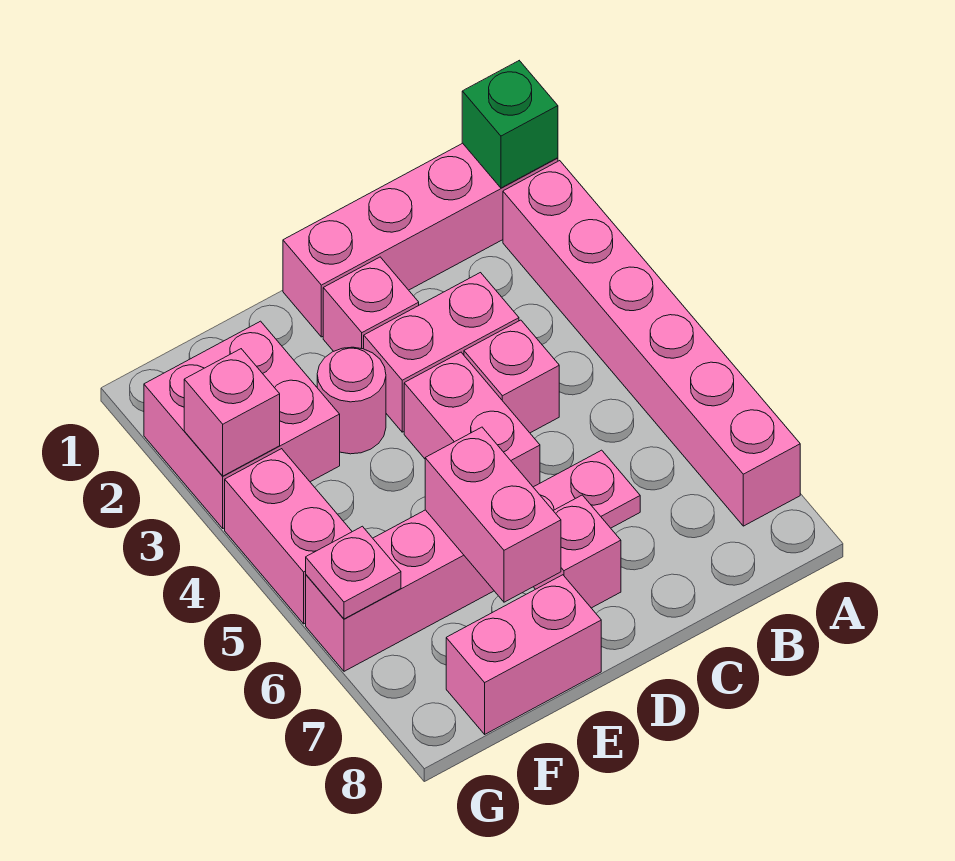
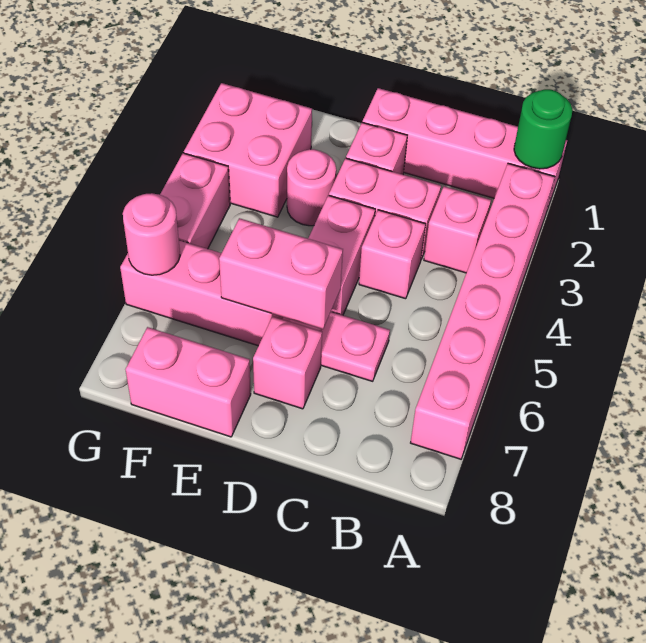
green 1x1 brick [462,61,558,188] -> green 1x1 round brick [514,89,572,169]
pink 1x2 brick [425,427,561,602] -> pink 1x2 brick turned to [219,218,343,329]
pink 1x1 brick [184,349,280,476] -> pink 1x1 brick moved to [424,186,491,273]
pink 1x1 plate [306,526,401,619] -> pink 1x1 round brick [123,193,180,275]

